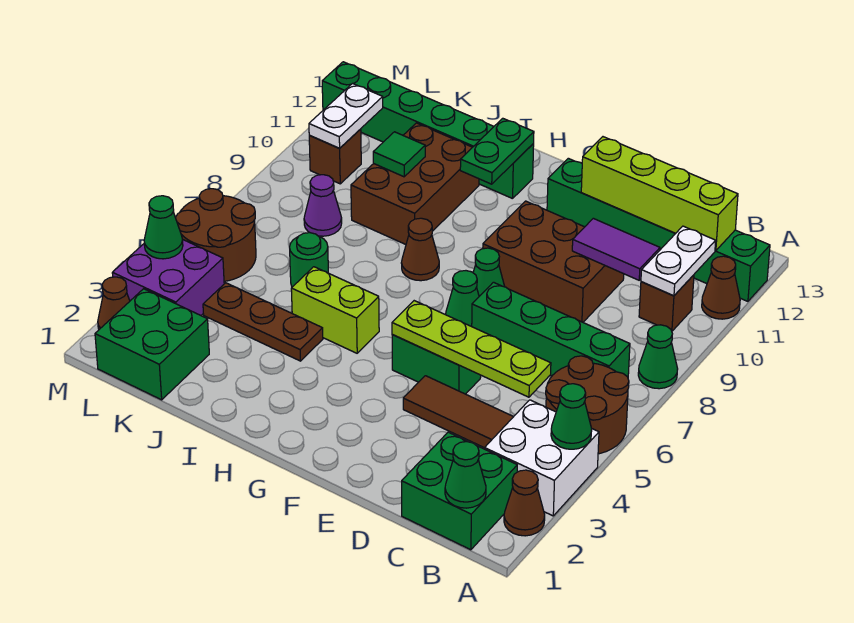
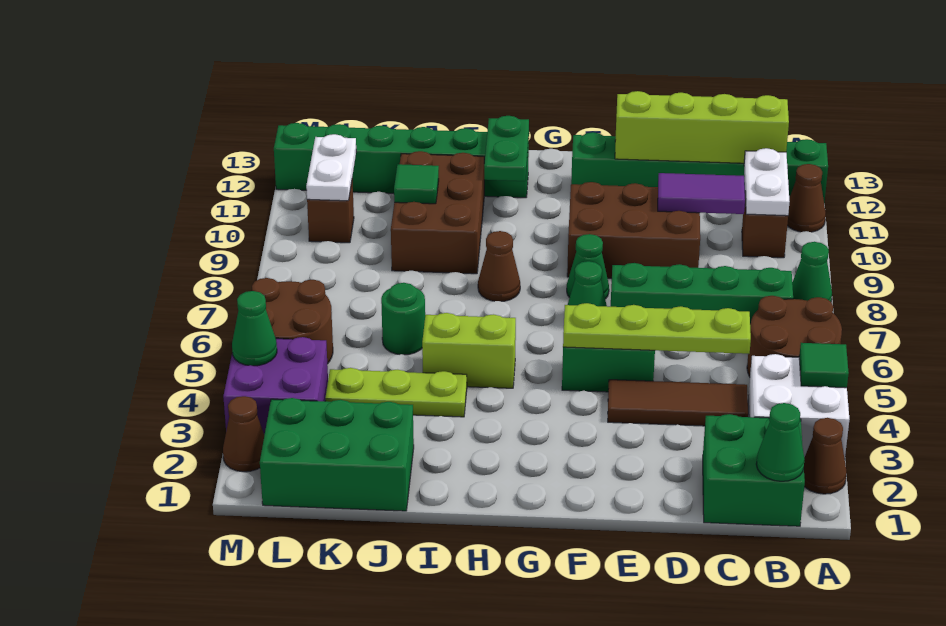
green 1x1 cone [551,384,592,449] -> green 1x1 tile [799,343,849,388]
brown 1x3 plate [203,283,323,361] -> lime 1x3 plate [325,368,467,417]
green 2x2 brick [95,289,209,400] -> green 2x3 brick [260,398,414,511]
purple 1x1 cone [304,175,342,236] -> none

